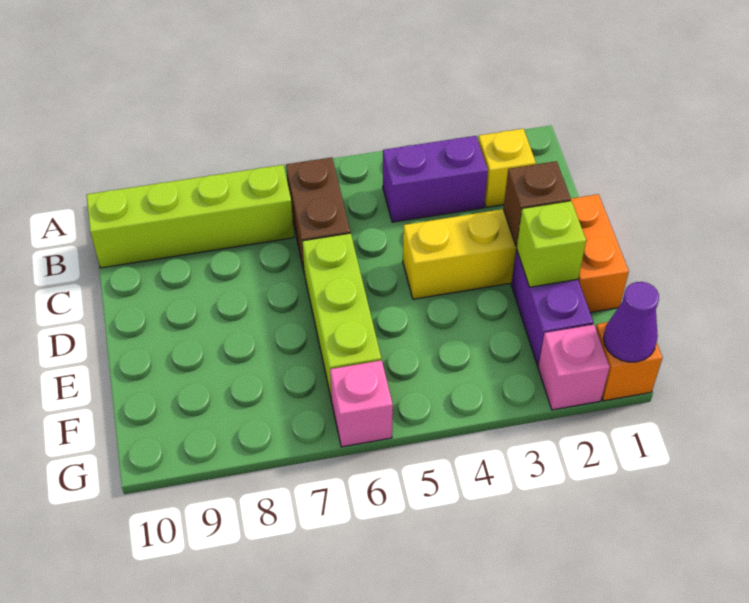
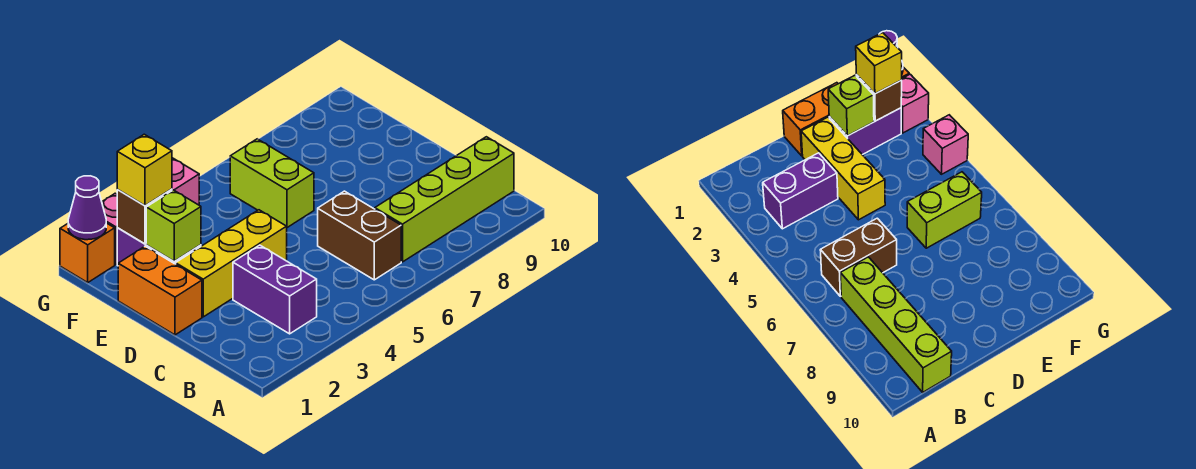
yellow 1x1 brick [478,129,536,207] -> yellow 1x1 brick moved to [117,134,172,206]
purple 1x2 brick [383,136,488,222] -> purple 1x2 brick turned to [233,245,317,334]
brown 1x1 brick [503,161,571,246] -> brown 1x1 brick moved to [117,189,172,244]
lime 1x3 brick [302,233,381,401] -> lime 1x2 brick [230,139,314,228]
pink 1x1 brick [330,360,393,447] -> pink 1x1 brick moved to [172,158,199,205]

